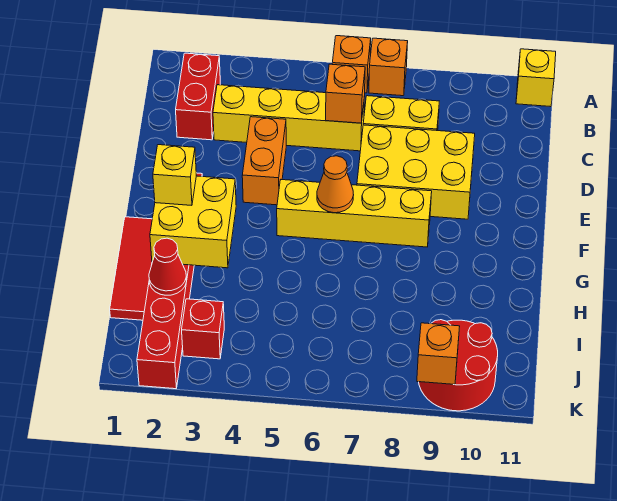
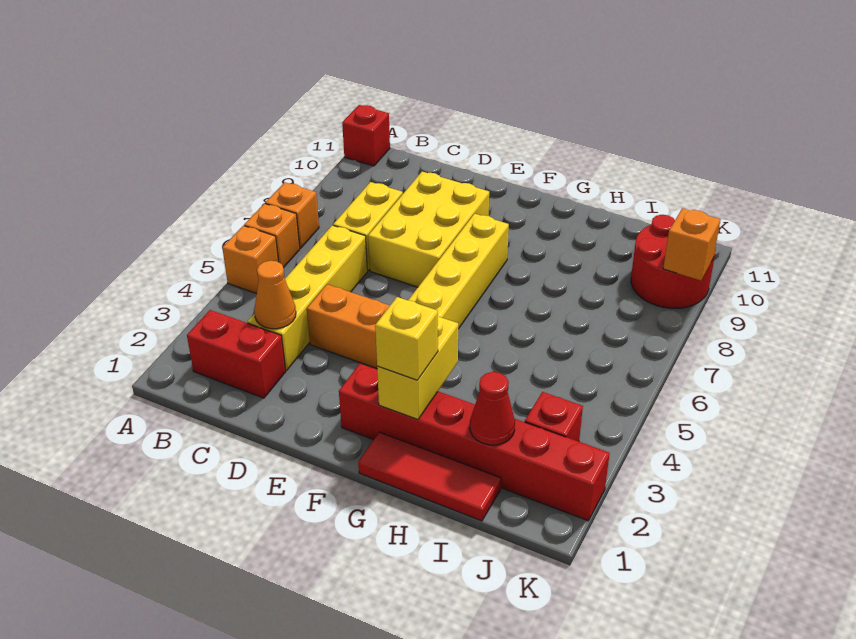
yellow 1x1 brick [516,49,556,107] -> red 1x1 brick [342,105,390,166]
orange 1x1 brick [326,64,365,123] -> orange 1x1 brick moved to [222,226,278,294]
orange 1x1 cone [317,156,354,213] -> orange 1x1 cone moved to [254,261,296,329]
yellow 2x2 brick [150,176,236,268] -> yellow 1x2 brick [377,316,458,420]

